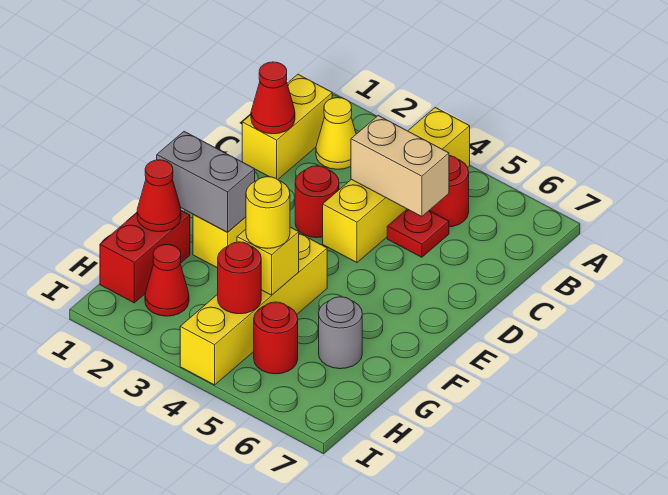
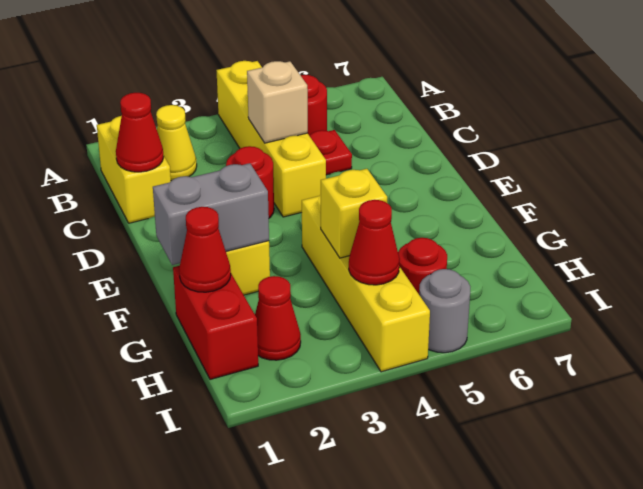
tan 1x2 brick [351,116,449,217] -> tan 1x1 brick [247,61,308,143]
yellow 1x1 round brick [246,177,290,248] -> none
grey 1x1 round brick [319,297,362,369] -> grey 1x1 round brick moved to [419,269,470,353]
red 1x1 round brick [218,242,261,314] -> red 1x1 cone [349,200,399,285]

